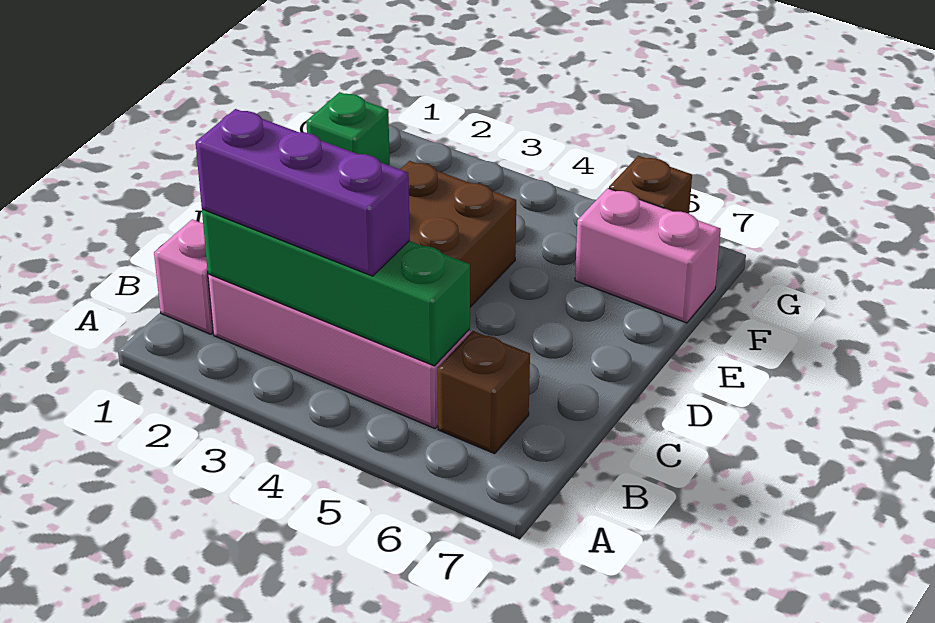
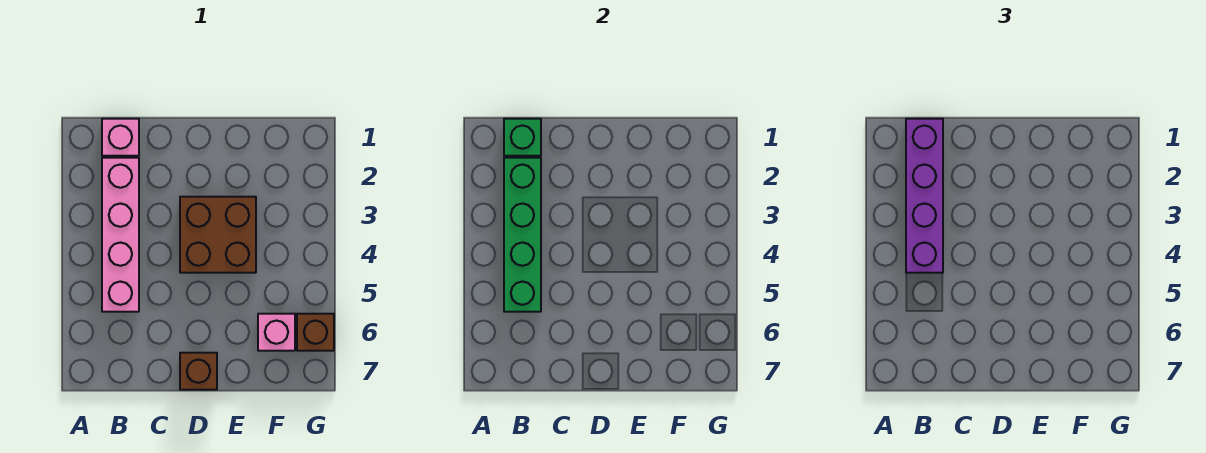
purple 1x3 brick [196,109,410,276] -> purple 1x4 brick [906,119,943,273]
brown 1x1 brick [437,331,530,454] -> brown 1x1 brick moved to [180,353,217,390]
green 1x1 brick [306,92,390,166] -> green 1x1 brick moved to [504,119,541,156]
pink 1x2 brick [575,188,721,323] -> pink 1x1 brick [258,314,295,351]

